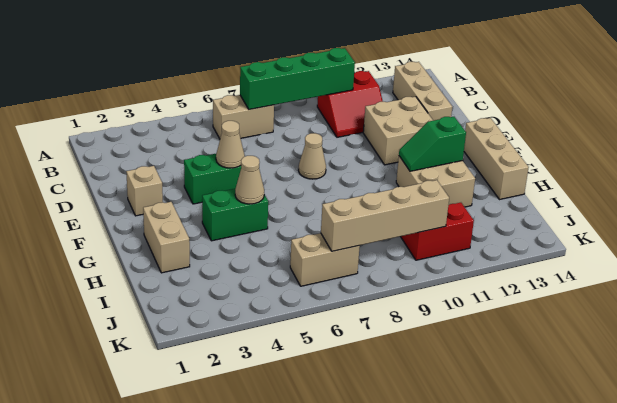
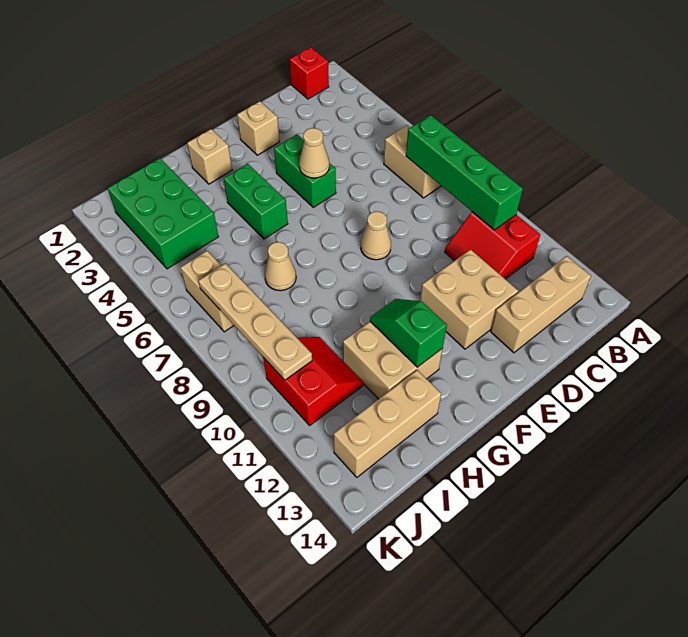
none -> red 1x1 brick [290,47,329,99]
tan 1x3 brick [464,118,529,200] -> tan 1x3 brick moved to [334,370,441,477]
tan 1x2 brick [143,202,190,273] -> tan 1x1 brick [187,129,232,184]
tan 1x1 cone [235,156,264,204] -> tan 1x1 cone moved to [265,242,296,291]
none -> green 2x3 brick [108,158,218,269]
tan 1x4 brick [321,180,449,251] -> tan 1x4 plate [198,263,312,380]

